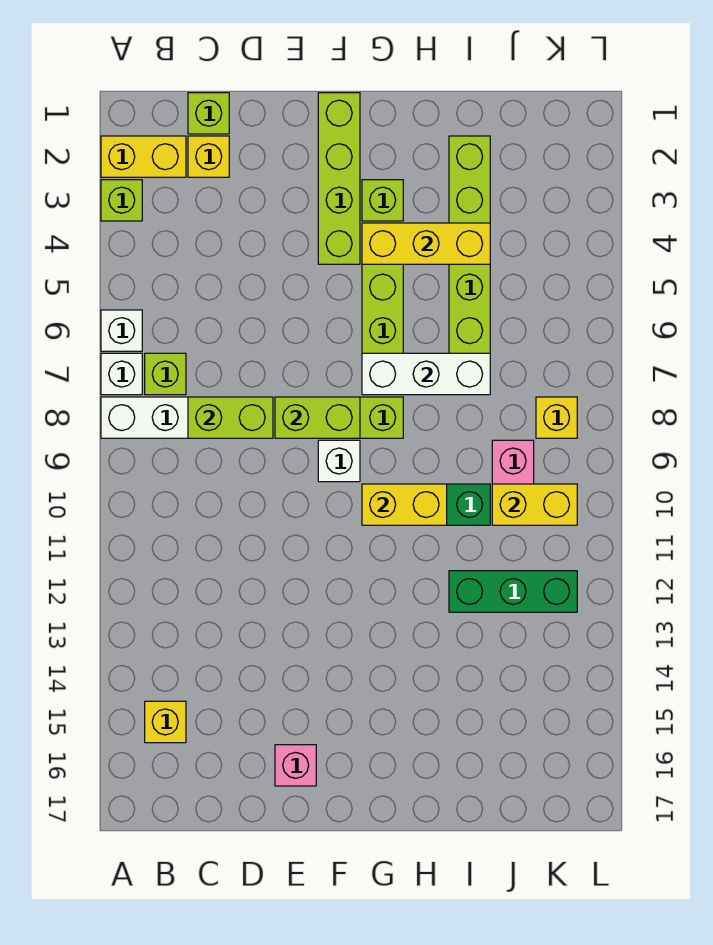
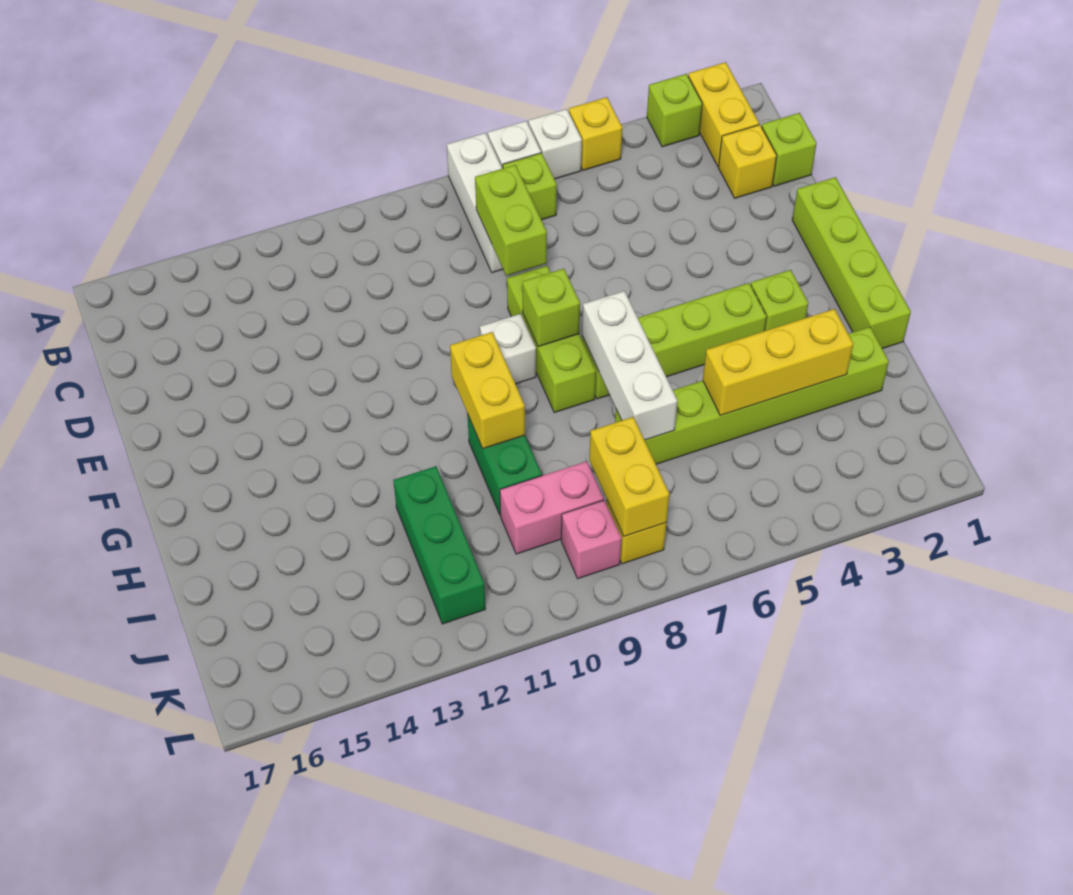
yellow 1x1 brick [145,701,186,743] -> yellow 1x1 brick moved to [569,97,622,170]
lime 1x2 brick [275,397,360,438] -> lime 1x1 brick [523,269,580,347]
pink 1x1 brick [275,745,316,786] -> pink 1x1 brick moved to [561,500,622,579]
lime 1x4 brick [318,93,360,264] -> lime 1x4 brick turned to [792,177,911,349]
yellow 1x3 brick [362,223,490,264] -> yellow 1x3 brick turned to [703,309,853,415]
yellow 1x2 brick [492,484,577,525] -> yellow 1x2 brick moved to [589,417,670,536]

